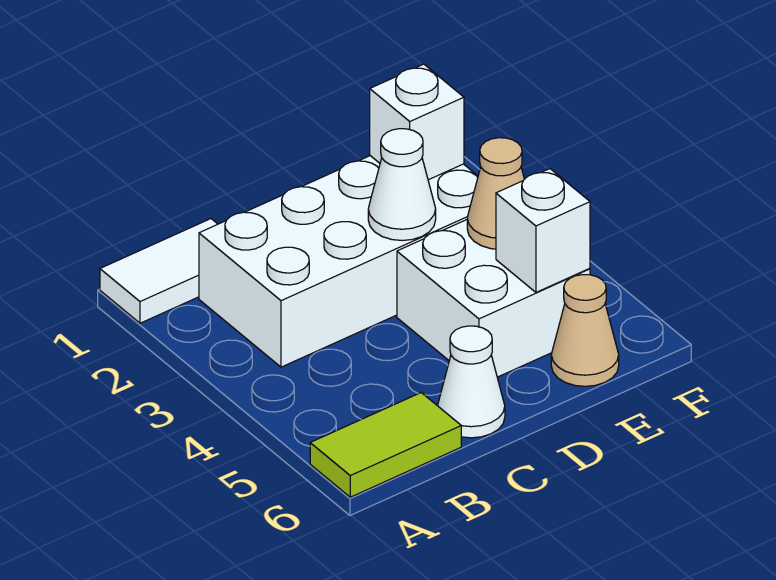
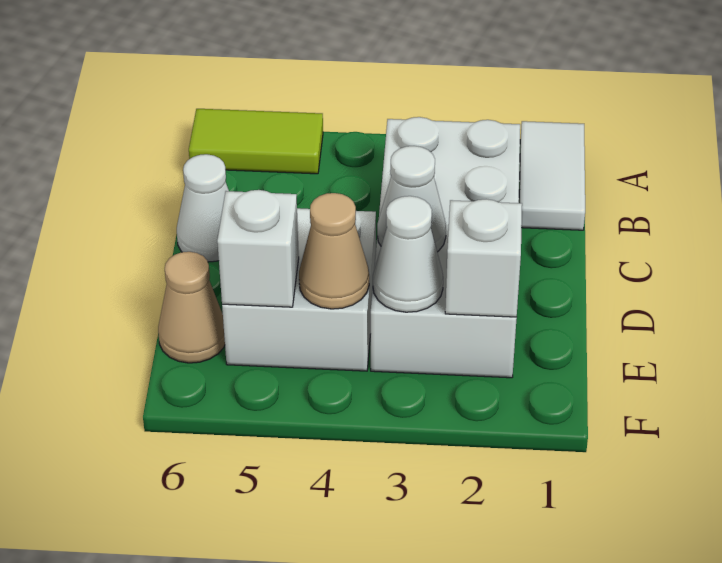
lime 1x2 tile [310,393,461,497] -> lime 1x2 tile turned to [189,109,323,174]
none -> white 1x1 cone [373,196,443,312]

